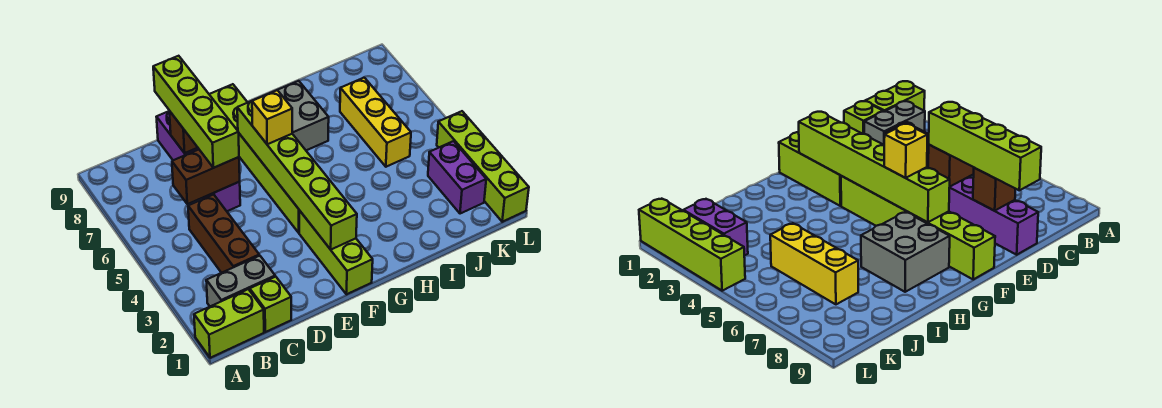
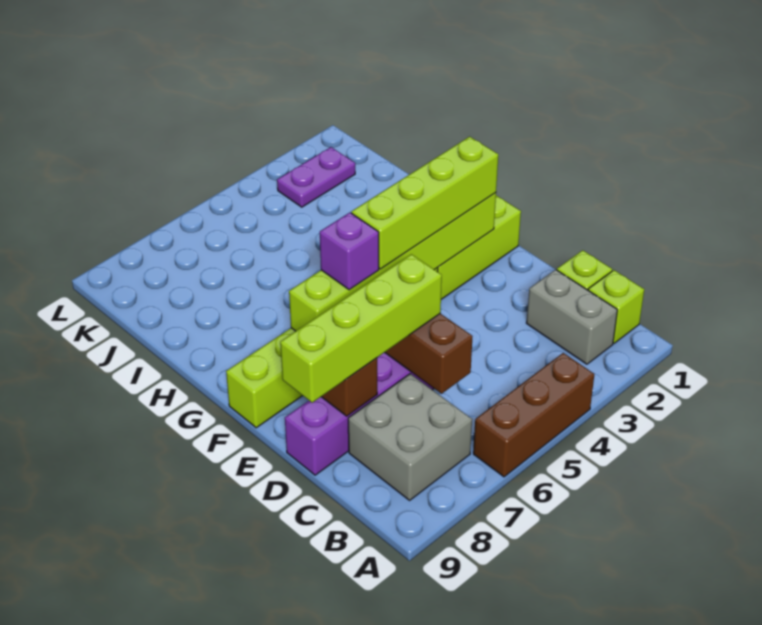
lime 1x2 brick [194,289,264,358] -> lime 1x1 brick [588,270,644,343]
brown 1x3 brick [188,194,259,273] -> brown 1x3 brick moved to [473,353,594,477]
yellow 1x1 brick [252,90,292,144] -> purple 1x1 brick [320,213,379,290]
grey 2x2 brick [278,81,329,150] -> grey 2x2 brick moved to [348,374,472,500]
yellow 1x3 brick [340,78,411,167] -> none
purple 1x2 brick [428,141,486,214] -> purple 1x2 plate [277,147,355,207]
lime 1x4 brick [437,111,529,222] -> lime 1x4 brick moved to [351,137,498,269]

